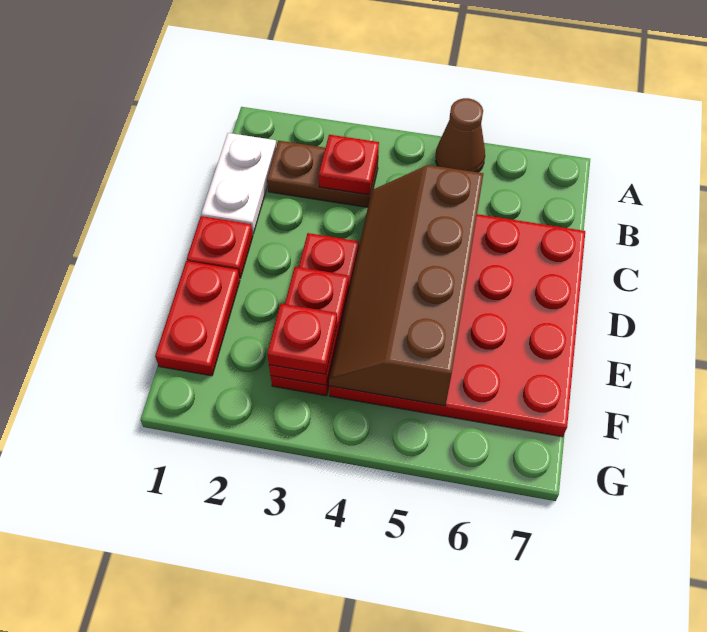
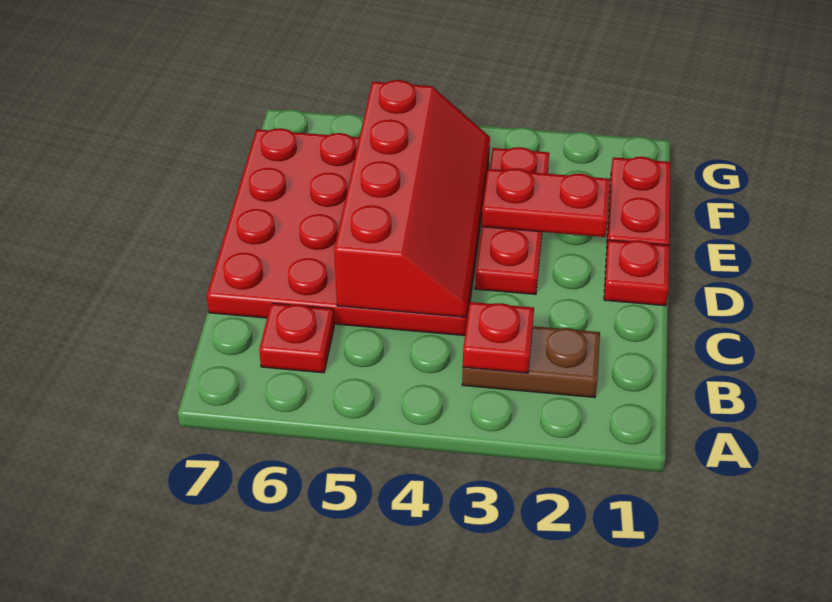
brown 1x1 cone [436,98,485,172] -> none
white 1x2 plate [201,133,276,234] -> none
brown 2x4 slope [329,165,483,406] -> red 2x4 slope [334,80,490,317]
red 1x2 plate [269,267,349,385] -> red 1x2 plate turned to [482,168,610,237]
red 1x1 plate [267,304,337,374] -> red 1x1 plate moved to [259,303,334,373]

